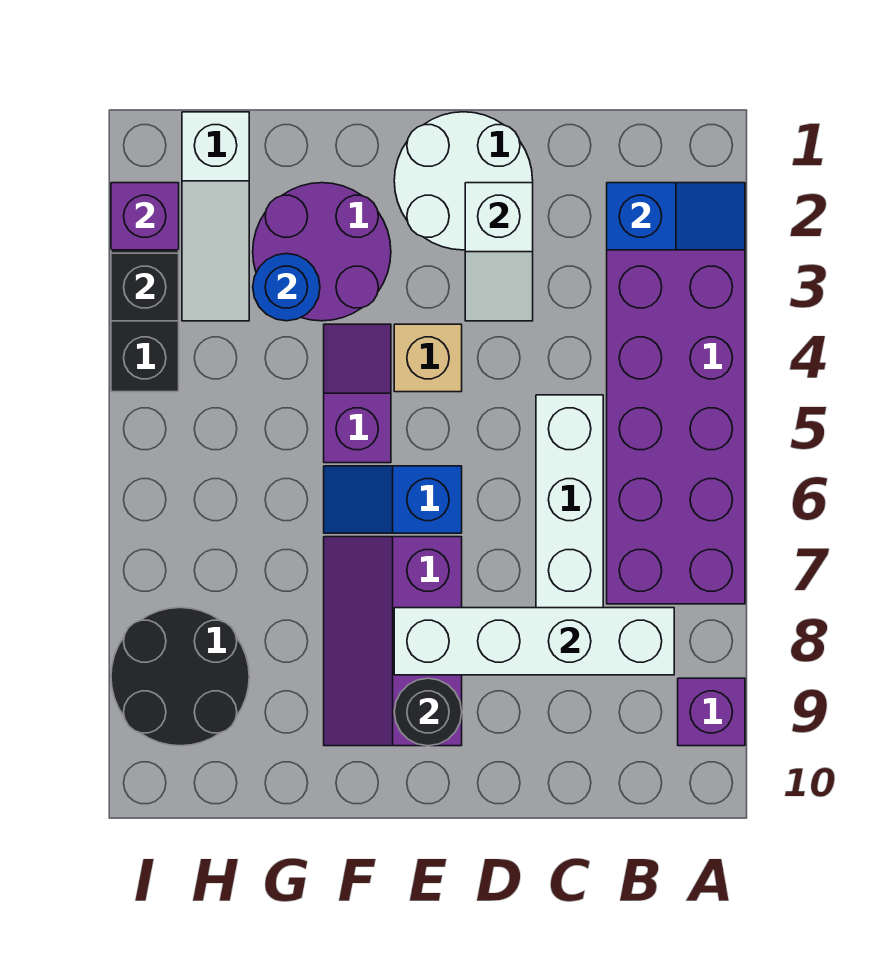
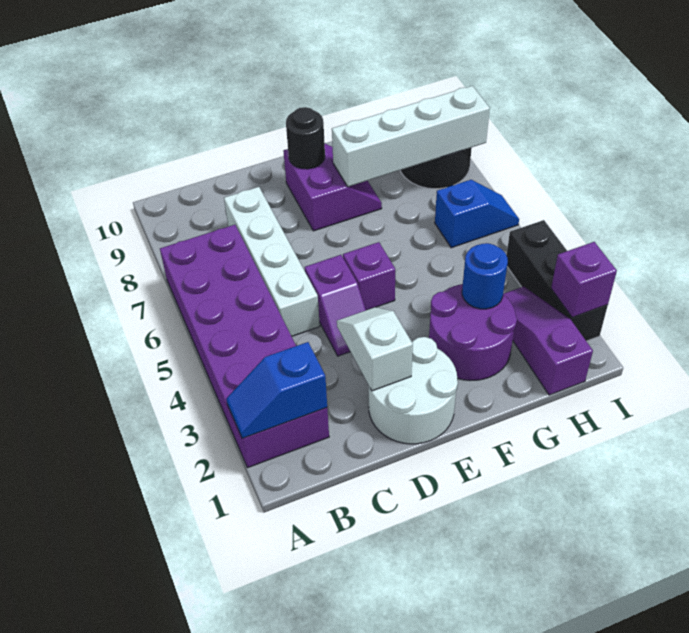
purple 1x1 brick [678,678,745,746] -> purple 1x1 brick moved to [343,242,395,310]
white 1x4 brick [394,608,674,675] -> white 1x4 brick moved to [332,86,490,187]
tan 1x1 brick [394,324,462,392] -> none
blue 1x2 slope [324,466,462,533] -> blue 1x2 slope moved to [435,180,519,248]
purple 2x3 slope [324,537,462,746] -> purple 2x2 slope [283,144,382,231]
purple 1x2 slope [324,324,391,463] -> purple 1x2 slope moved to [305,255,366,356]
white 1x3 slope [182,112,249,321] -> purple 1x3 slope [503,287,593,395]
black 1x1 brick [111,253,179,321] -> none

